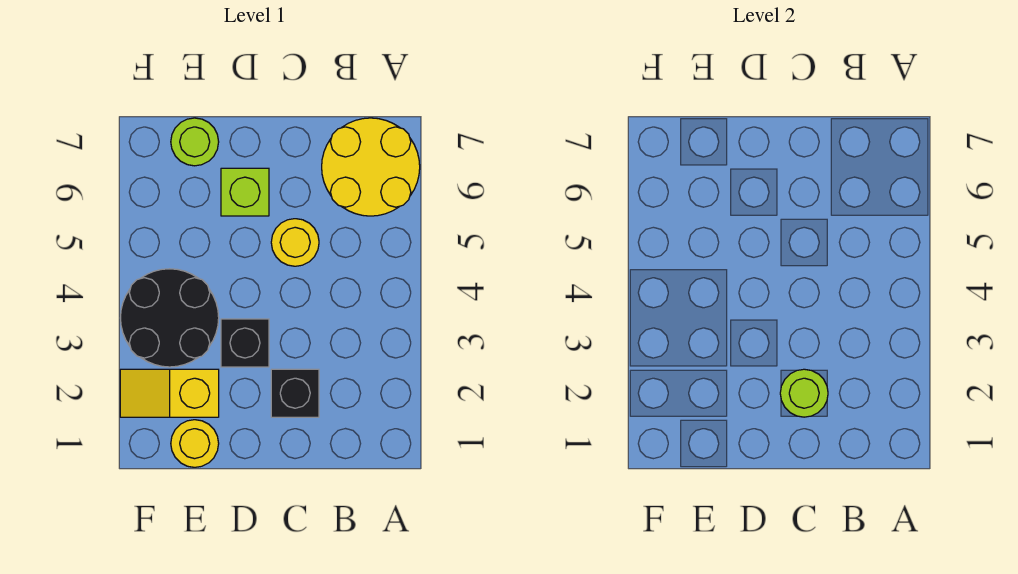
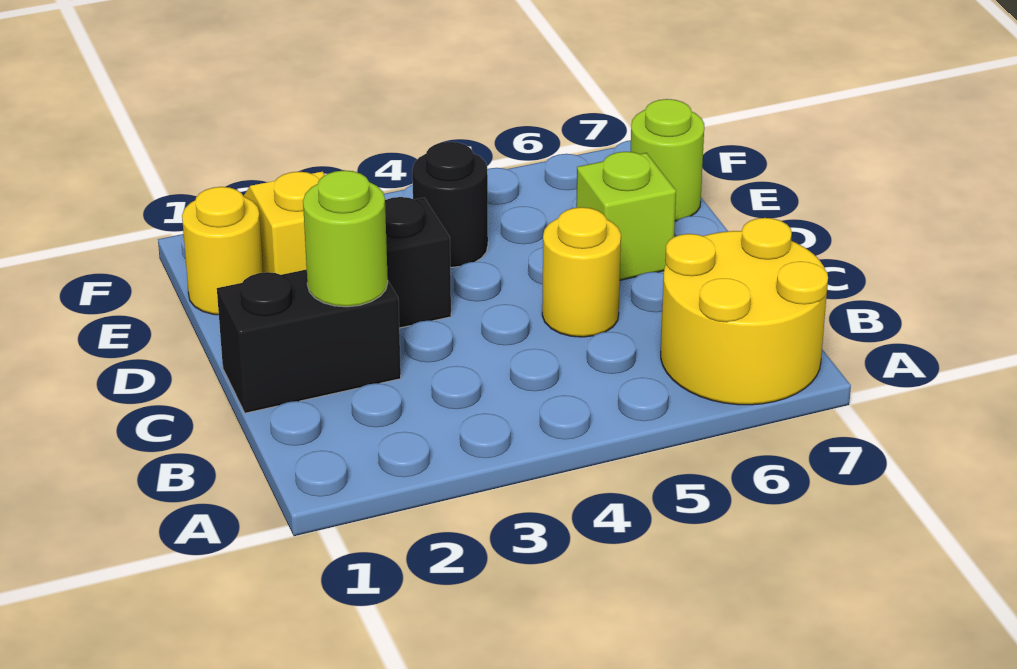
black 1x1 brick [271,369,319,417] -> black 1x2 brick [217,269,401,413]
black 2x2 round brick [121,269,219,367] -> black 1x1 round brick [412,142,488,267]

